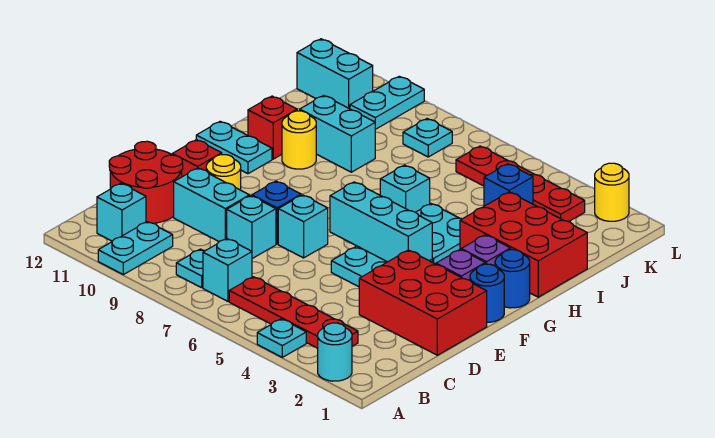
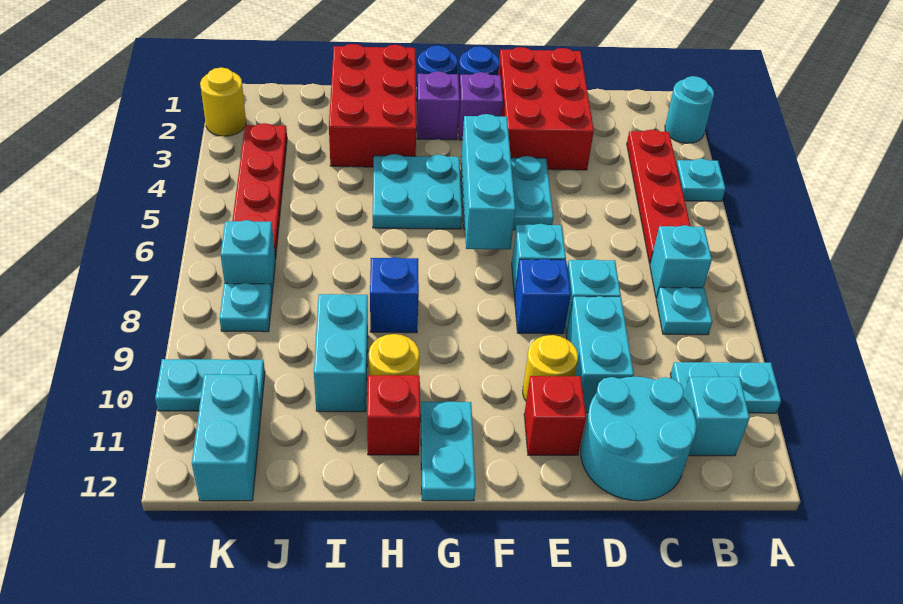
red 2x2 round brick [109,141,183,223] -> cyan 2x2 round brick [581,377,696,501]
cyan 1x1 brick [380,165,430,212] -> cyan 1x1 brick moved to [221,220,276,293]
blue 1x1 brick [484,164,533,206] -> blue 1x1 brick moved to [370,257,419,333]

